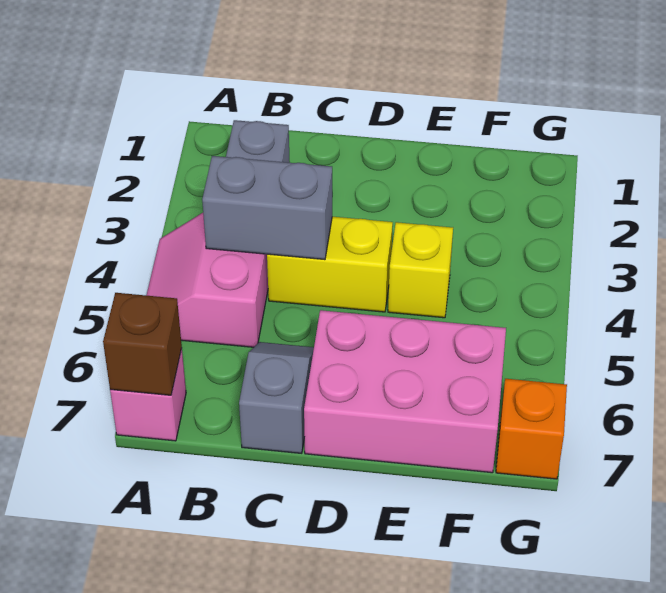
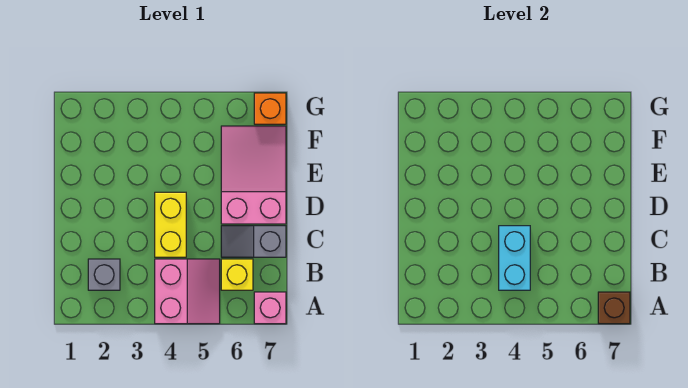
pink 2x2 slope [146,213,268,347] -> pink 2x2 slope turned to [155,259,220,324]
grey 1x2 brick [202,156,332,260] -> cyan 1x2 brick [499,226,530,290]
pink 2x3 brick [304,310,506,473] -> pink 2x3 slope [221,126,286,224]
yellow 1x1 brick [388,222,453,318] -> yellow 1x1 brick moved to [221,259,253,290]

